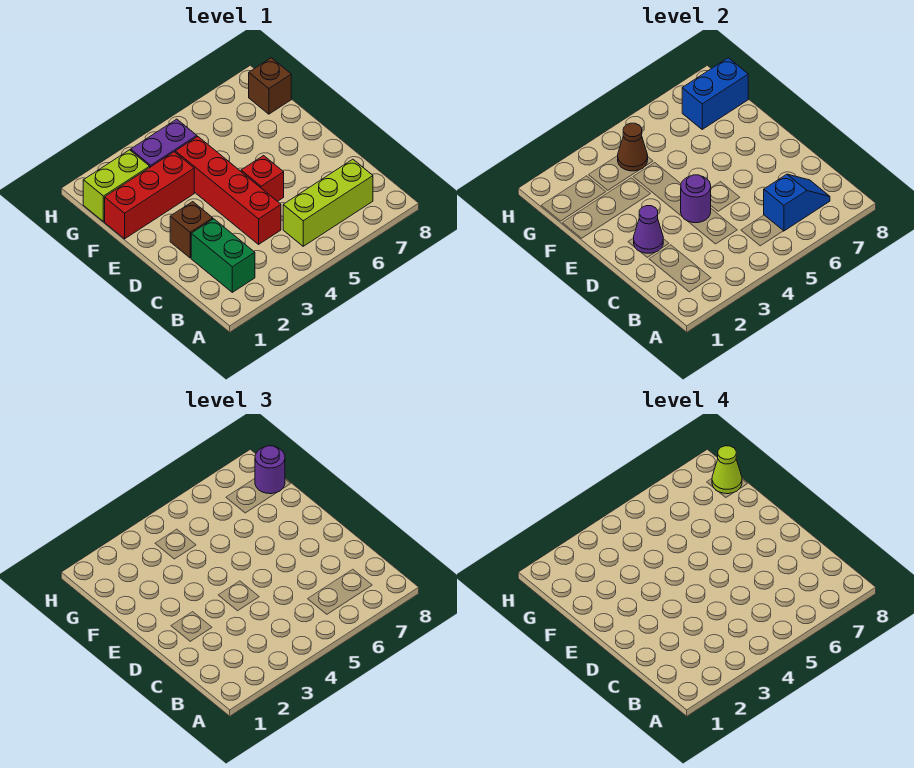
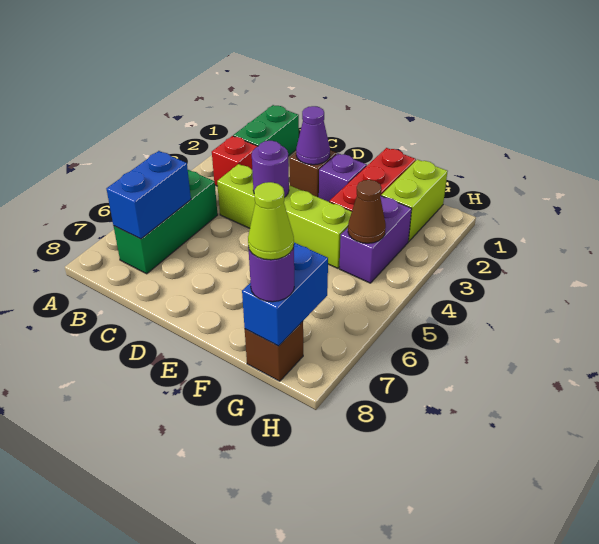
green 1x2 brick [191,219,255,292] -> green 1x2 brick turned to [233,105,299,156]
lime 1x3 brick [283,159,373,246] -> green 1x3 brick [114,170,218,274]
blue 1x2 slope [764,174,830,231] -> blue 1x2 brick [107,151,191,239]
red 1x4 brick [175,137,281,244] -> lime 1x4 brick [217,164,352,268]
red 1x1 brick [241,156,284,201] -> red 1x1 brick moved to [212,136,258,186]
none -> purple 1x1 brick [319,153,367,202]

